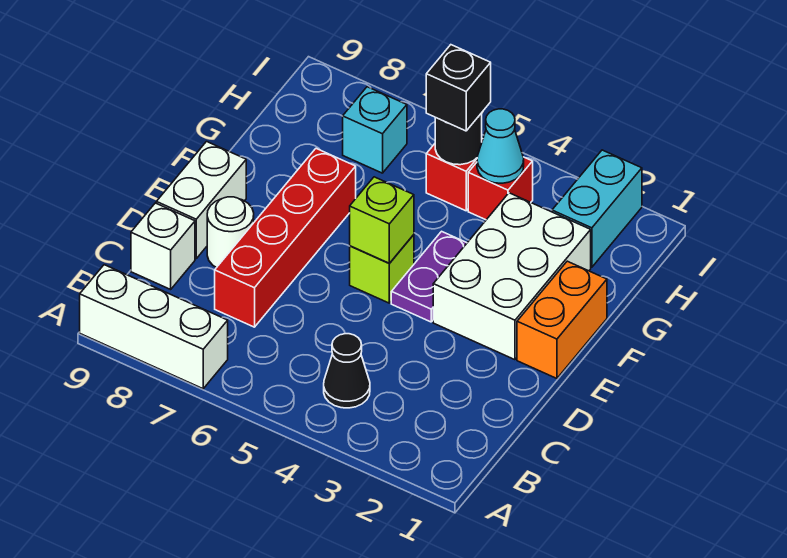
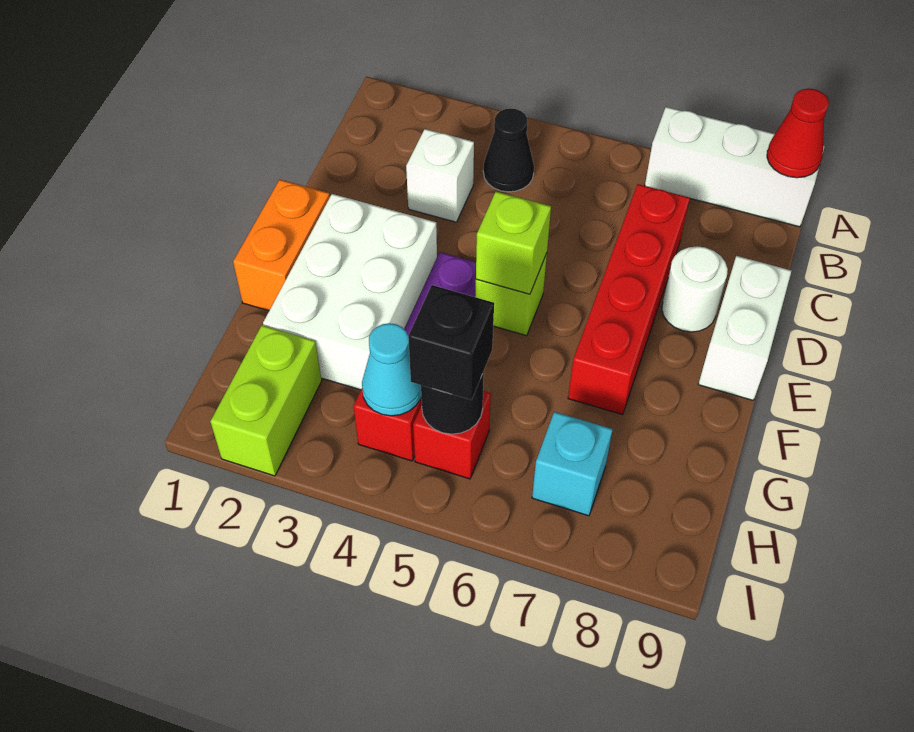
none -> red 1x1 cone [767,89,829,178]
white 1x1 brick [131,203,195,289] -> white 1x1 brick moved to [406,129,474,222]
cyan 1x2 brick [552,150,642,267] -> lime 1x2 brick [210,325,322,476]

